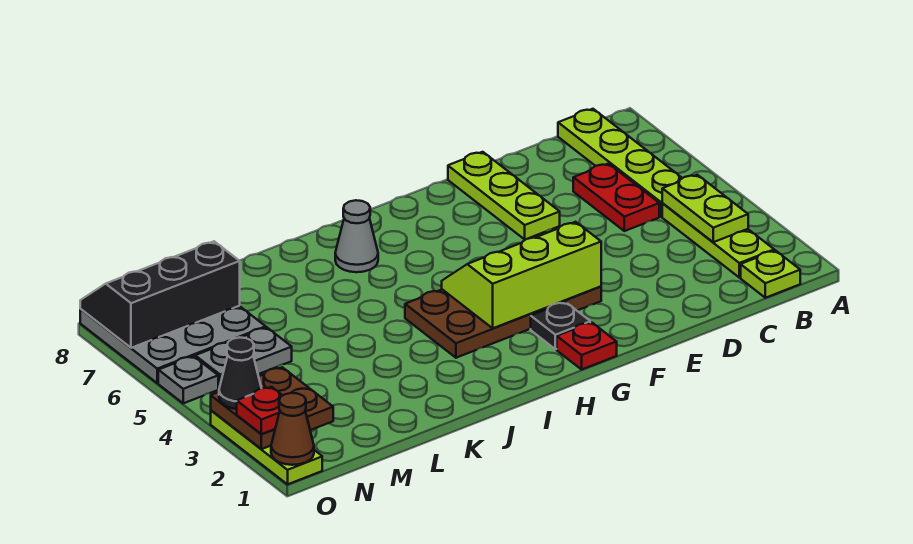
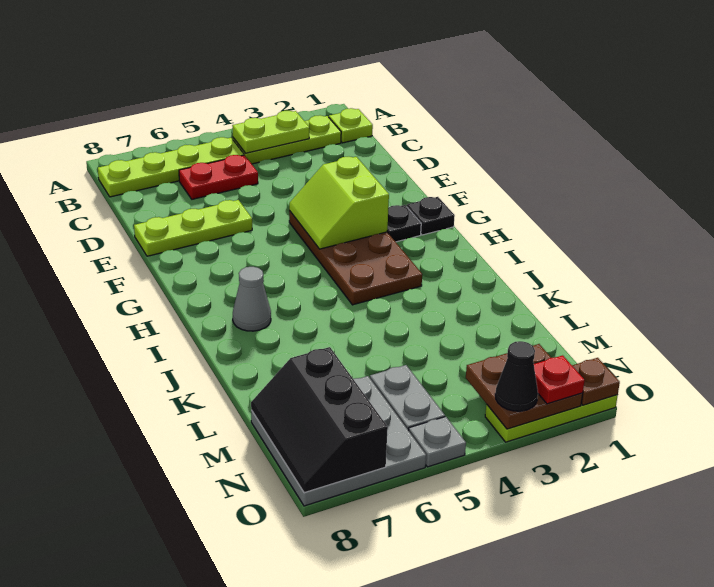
lime 2x3 slope [442,222,601,328] -> lime 2x2 slope [289,157,389,249]
red 1x1 plate [557,322,617,369] -> black 1x1 plate [407,197,455,235]
brown 1x1 cone [271,393,314,465] -> brown 1x1 plate [572,358,620,405]

